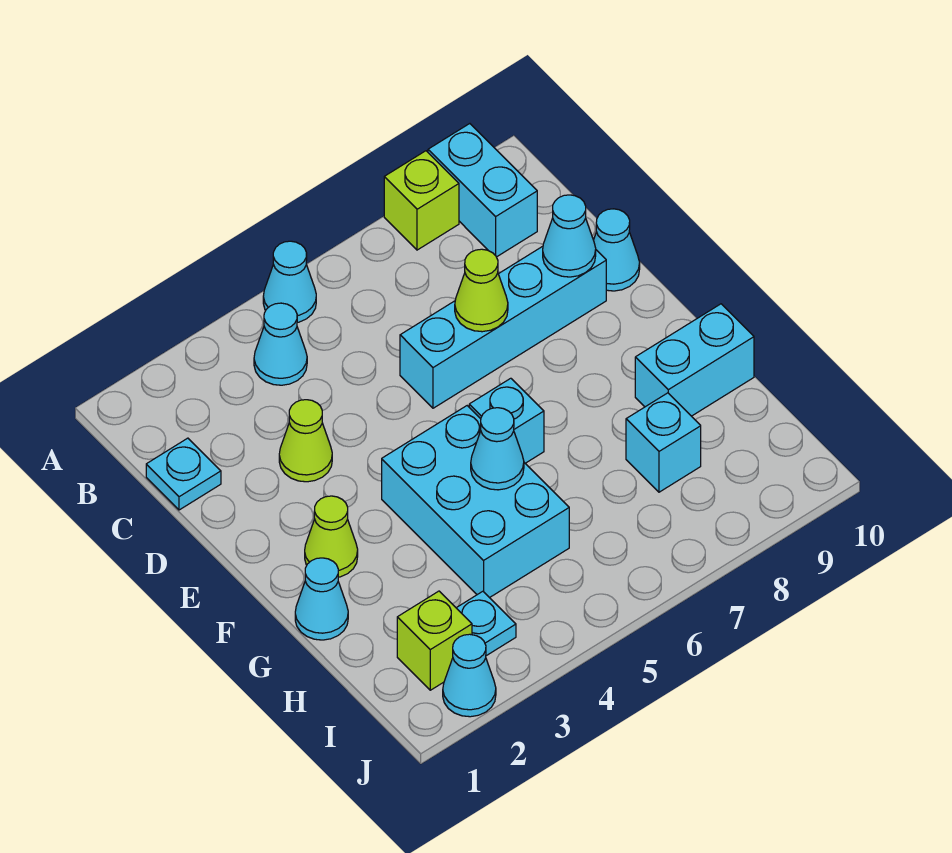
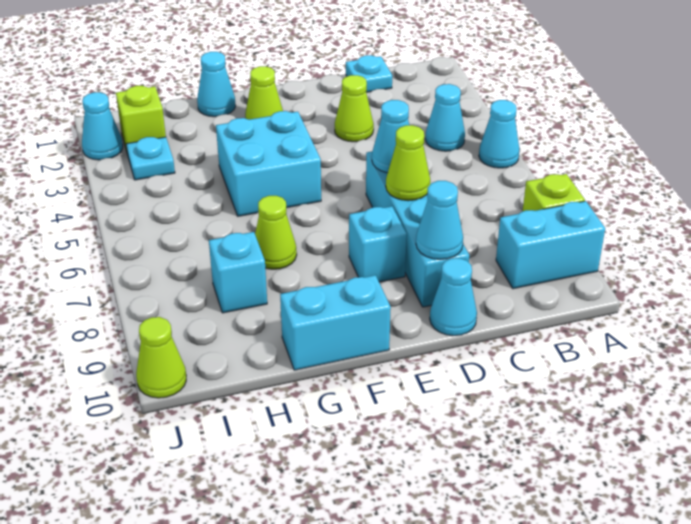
cyan 2x3 brick [382,406,569,598] -> cyan 2x2 brick [216,111,321,216]
cyan 1x1 brick [469,378,544,463] -> cyan 1x1 brick moved to [349,206,407,282]
cyan 1x1 cone [471,408,524,490] -> cyan 1x1 cone moved to [372,100,409,173]
none -> lime 1x1 cone [255,196,297,269]
cyan 1x2 brick [635,304,754,416] -> cyan 1x2 brick turned to [280,275,391,370]
none -> lime 1x1 cone [136,317,186,398]

